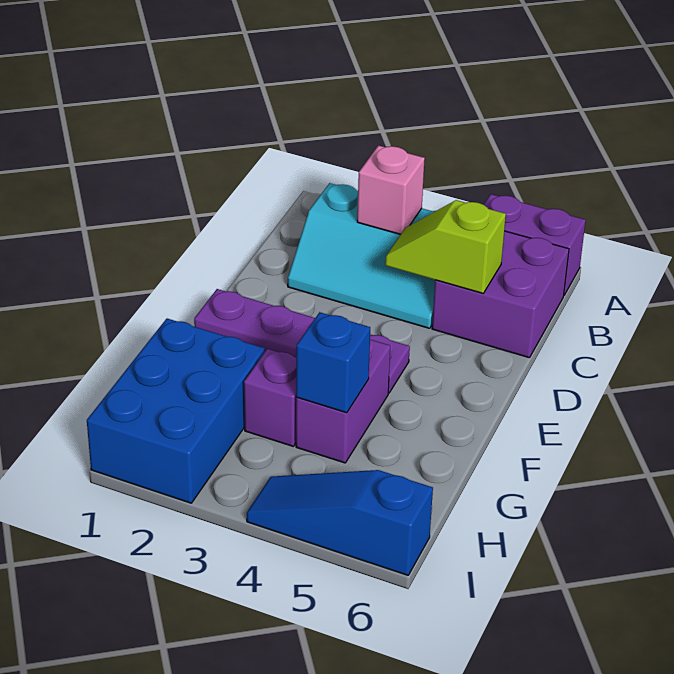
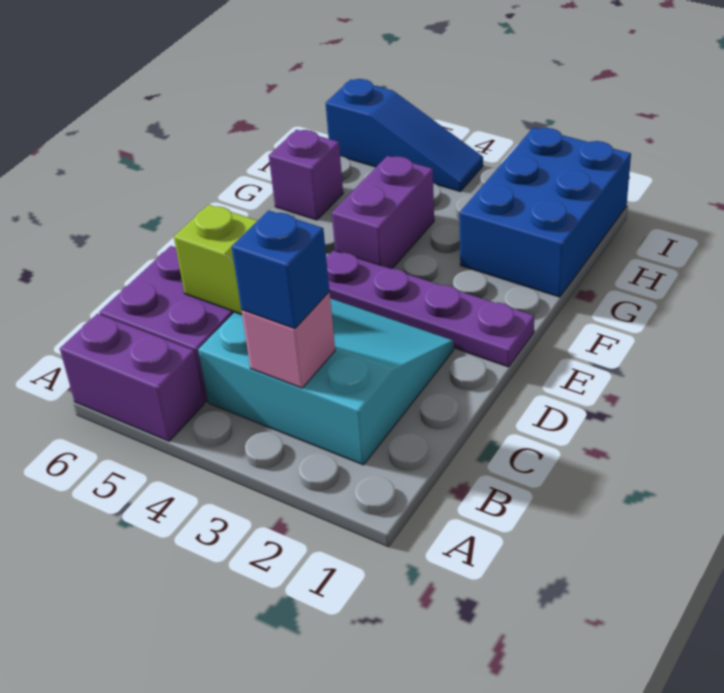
cyan 2x3 slope [288,183,435,328] -> cyan 3x3 slope [198,298,454,465]
purple 1x1 brick [244,349,296,446] -> purple 1x1 brick moved to [269,130,343,220]
blue 1x1 brick [296,312,370,413] -> blue 1x1 brick moved to [232,211,329,329]

